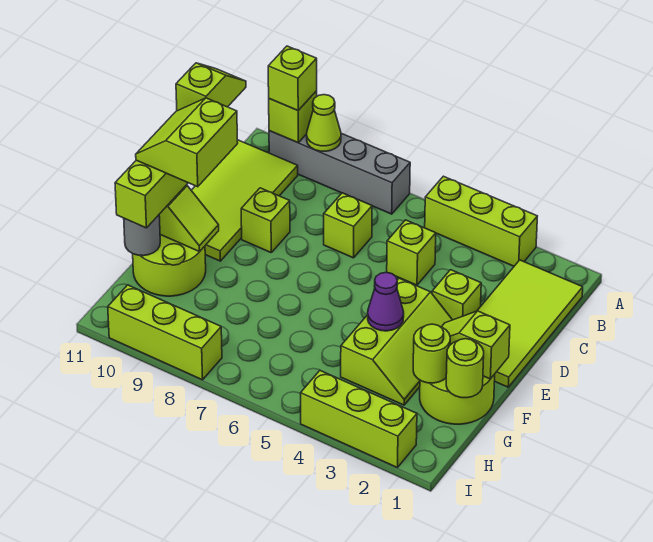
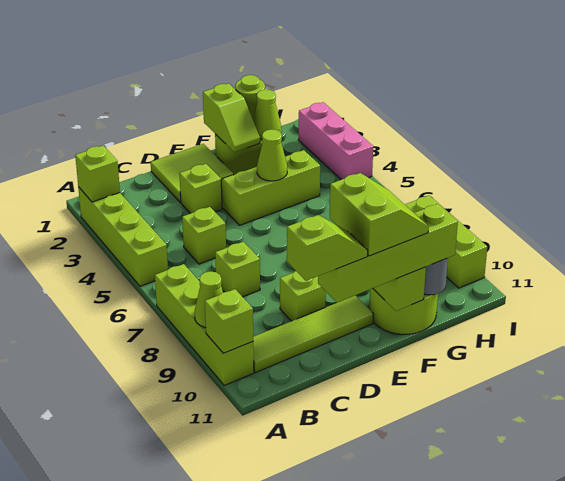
lime 1x3 brick [425,176,537,266] -> lime 1x4 brick [78,187,168,286]
grey 1x4 brick [269,131,410,214] -> lime 1x4 brick [155,264,254,385]
lime 1x1 brick [268,46,317,110] -> lime 1x1 brick moved to [75,145,120,202]
lime 2x4 tile [477,260,583,387] -> lime 2x2 tile [151,144,233,202]
lime 2x4 tile [191,140,298,261] -> lime 1x4 tile [253,296,373,373]
lime 1x2 slope [176,63,246,111] -> lime 1x2 slope turned to [287,215,368,281]
lime 2x2 slope [136,98,238,187] -> lime 2x2 slope turned to [330,173,429,256]
purple 1x1 cone [368,272,404,331] -> lime 1x1 cone [257,129,287,181]
lime 1x1 round brick [413,324,450,383] -> lime 1x1 cone [253,90,281,139]
lime 1x3 brick [301,371,417,468] -> pink 1x3 brick [299,102,373,180]

